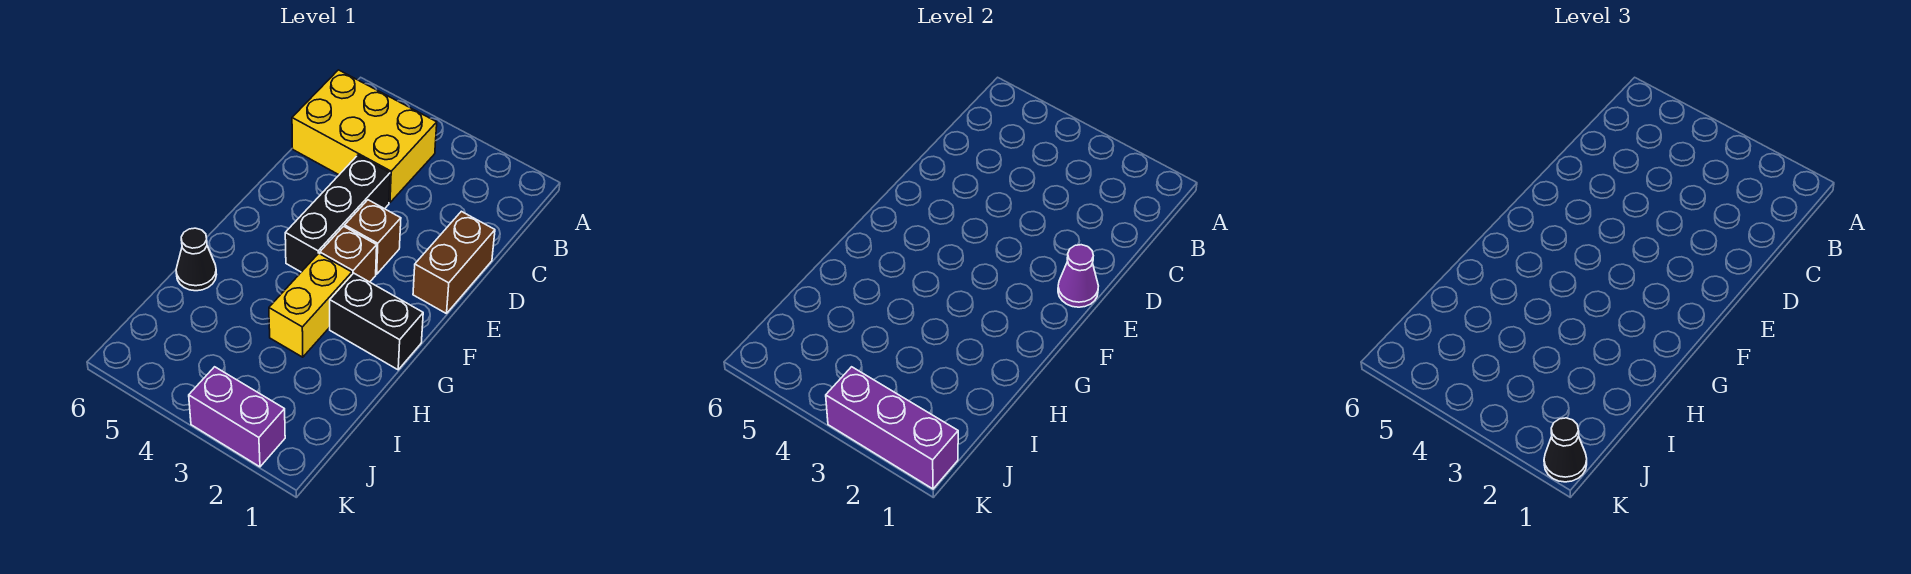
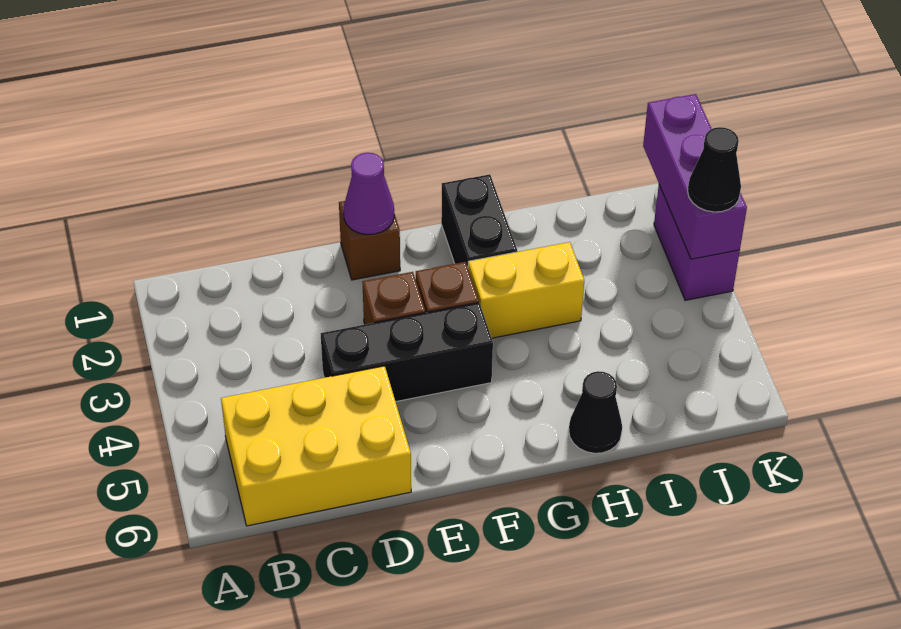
yellow 2x3 brick [292,70,437,203] -> yellow 2x3 brick turned to [221,366,411,526]
brown 1x2 brick [413,211,495,314] -> brown 1x1 brick [339,201,400,280]
black 1x1 cone [1544,418,1587,482] -> black 1x1 cone moved to [688,127,741,212]

